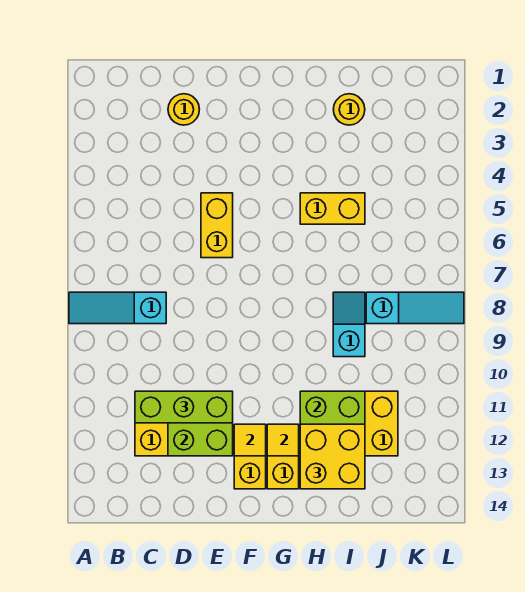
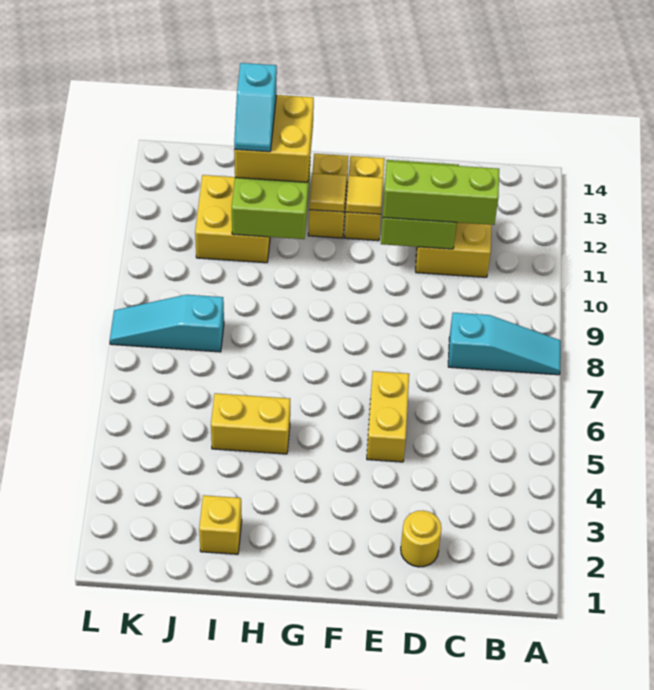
yellow 1x1 round brick [333,94,365,125] -> yellow 1x1 brick [199,495,242,554]
cyan 1x2 slope [333,292,365,357] -> cyan 1x2 slope moved to [234,63,277,152]

